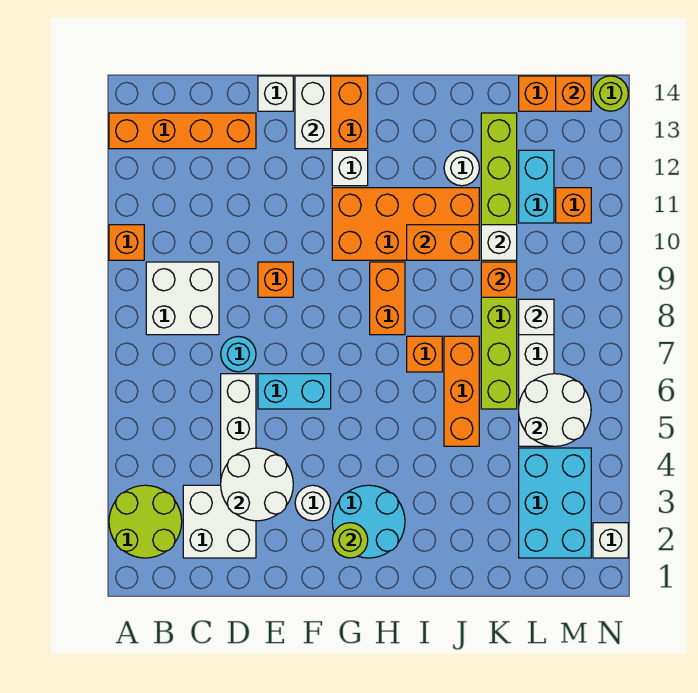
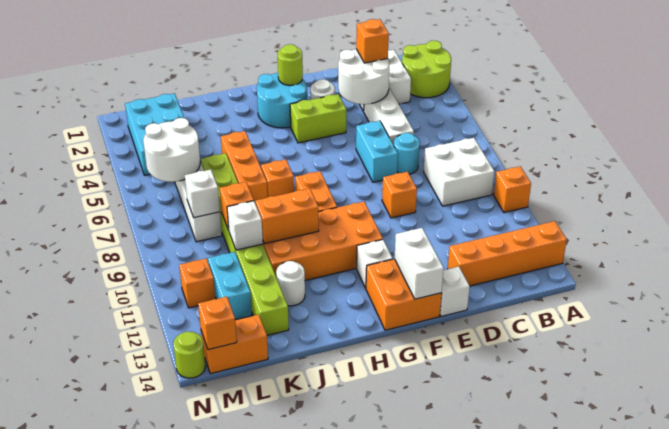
none -> orange 1x1 brick [356,19,389,63]
cyan 1x2 brick [258,374,331,409] -> cyan 1x2 brick turned to [356,121,398,182]
none -> lime 1x2 brick [290,94,346,143]
white 1x1 brick [593,523,628,558] -> none

